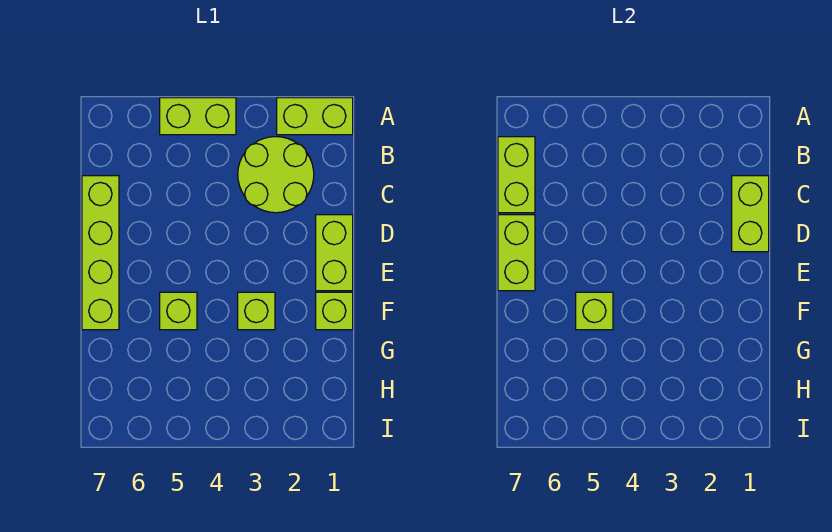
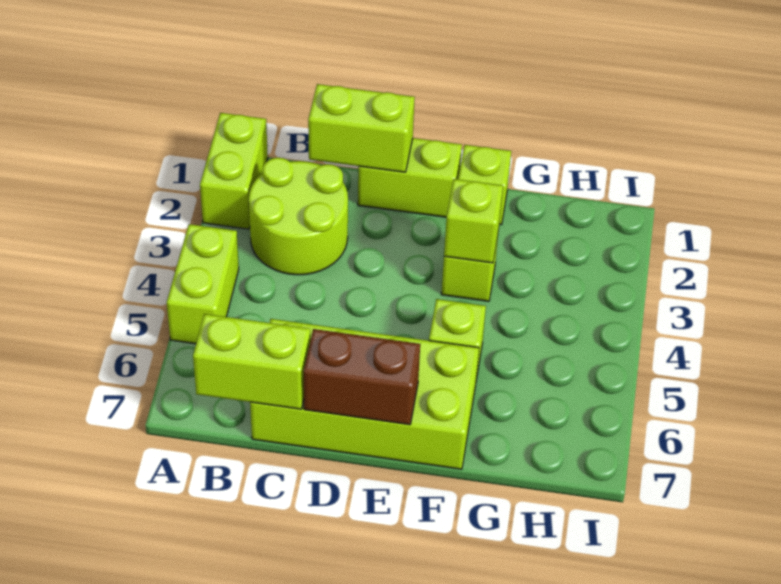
lime 1x4 brick [82,176,119,330] -> lime 2x4 brick [250,319,479,469]
lime 1x2 brick [498,215,535,291] -> brown 1x2 brick [304,329,420,425]
lime 1x1 brick [576,292,613,330] -> lime 1x1 brick moved to [444,179,503,263]

